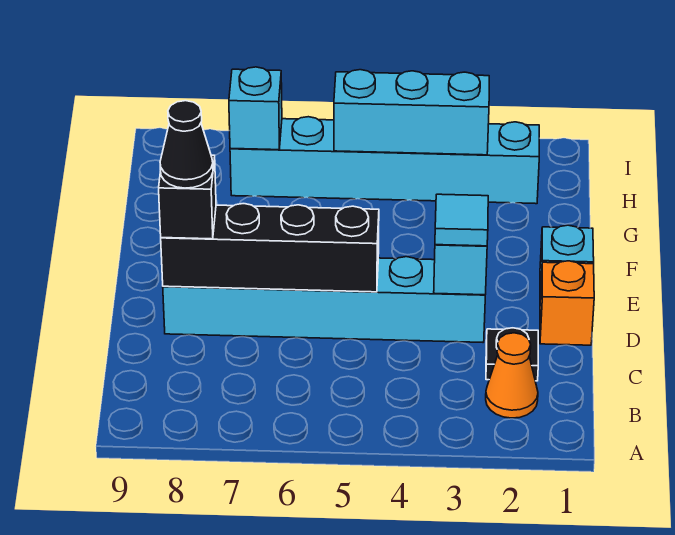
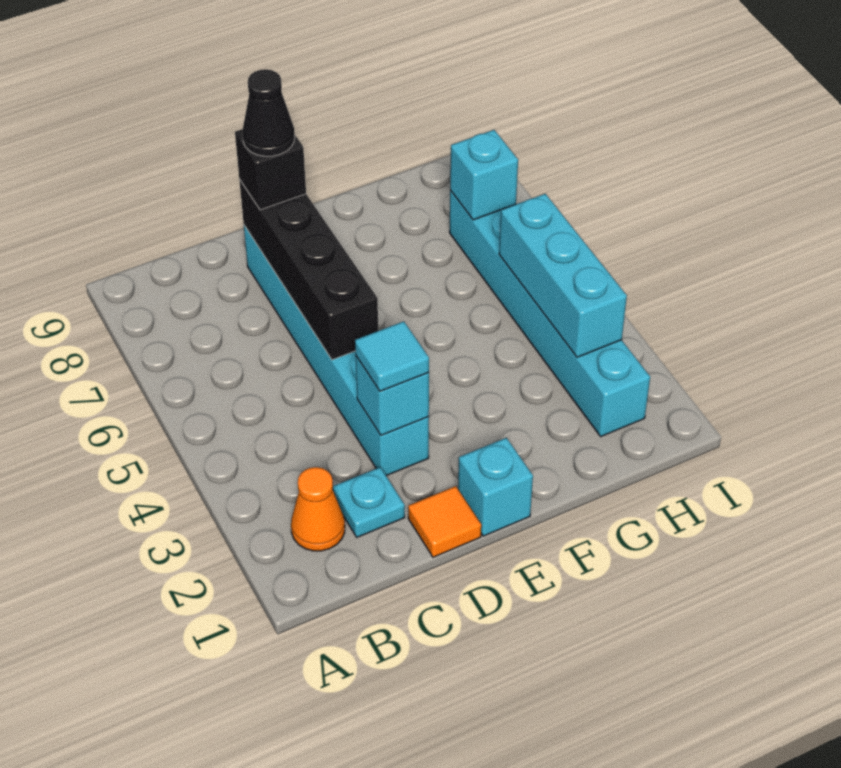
black 1x1 plate [486,328,538,381] -> cyan 1x1 plate [333,467,405,537]
orange 1x1 brick [540,261,594,345] -> orange 1x1 tile [408,486,481,557]

